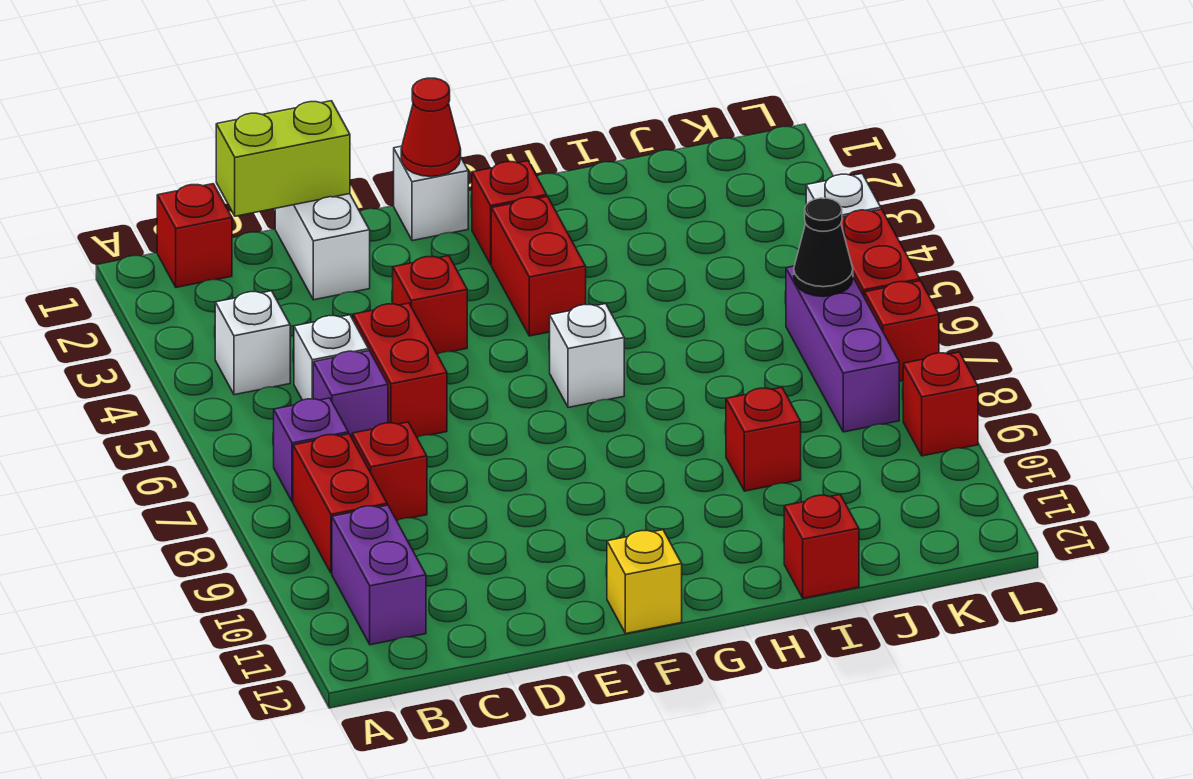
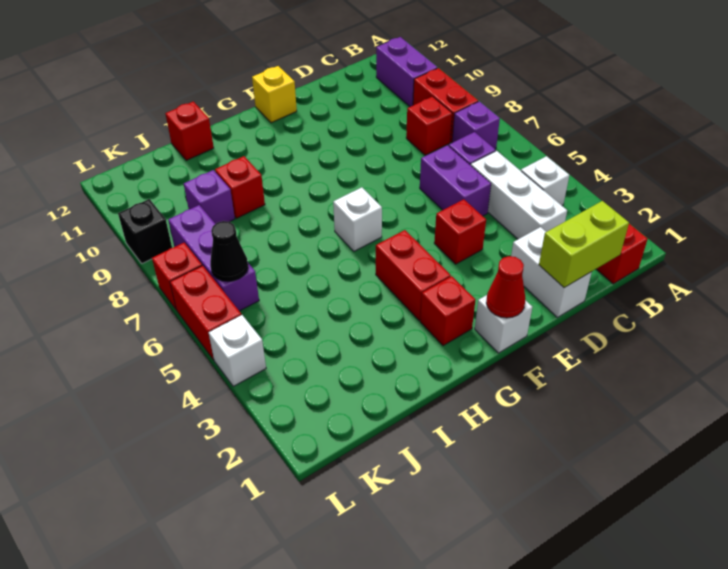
white 1x1 brick [294,315,369,400] -> white 1x3 brick [471,151,567,239]
red 1x2 brick [353,303,447,437] -> purple 1x2 brick [420,145,491,216]
none -> purple 1x1 brick [184,170,235,224]
red 1x1 brick [903,352,978,456] -> black 1x1 brick [118,199,172,263]

